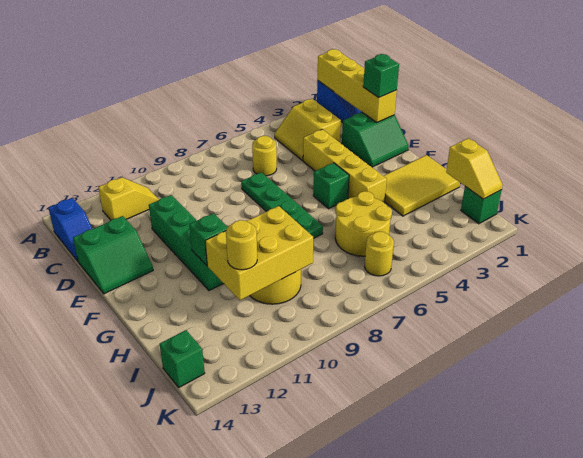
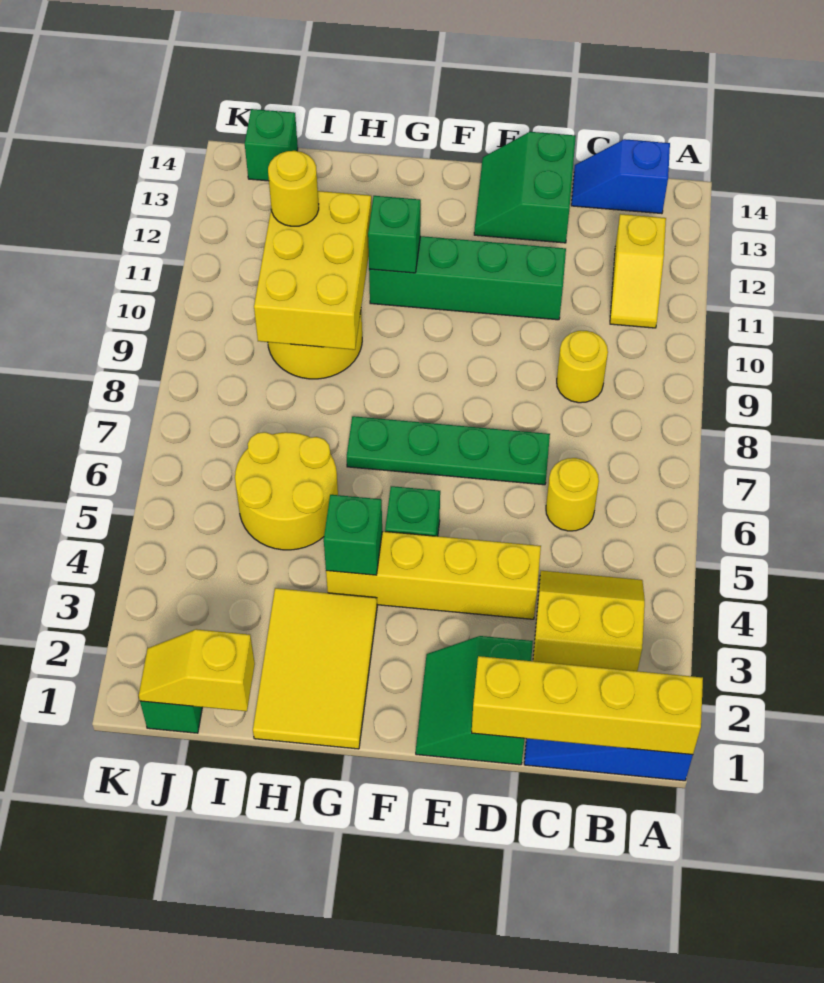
green 1x1 brick [363,54,399,98] -> green 1x1 brick moved to [324,495,382,575]
yellow 1x1 round brick [365,232,394,276] -> yellow 1x1 round brick moved to [557,331,608,403]

